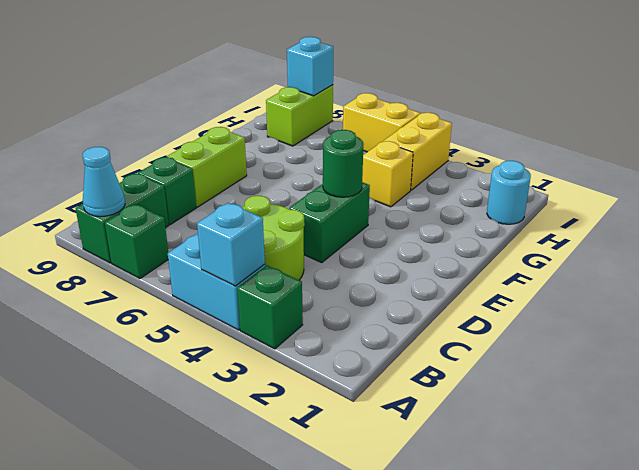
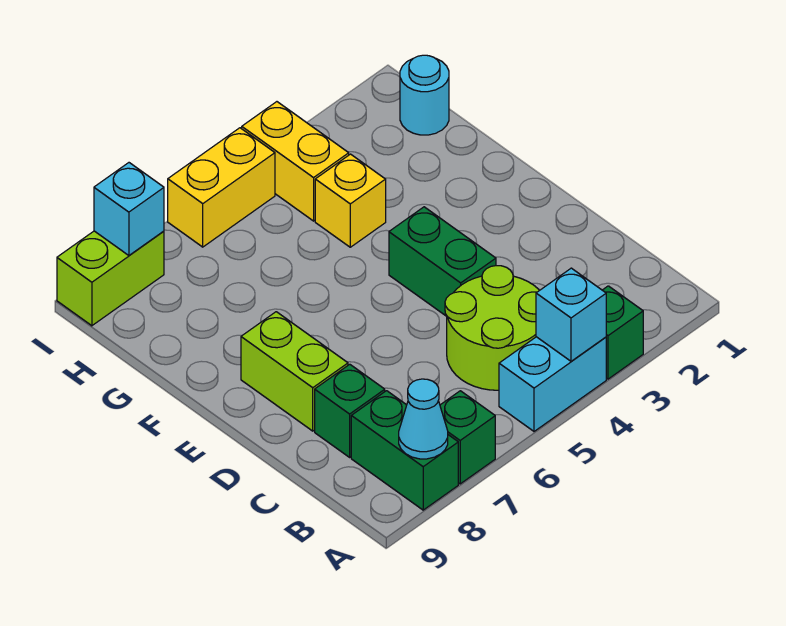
green 1x1 round brick [323,130,363,197] -> none
lime 1x2 brick [266,85,333,146] -> lime 1x2 brick turned to [57,231,164,326]

